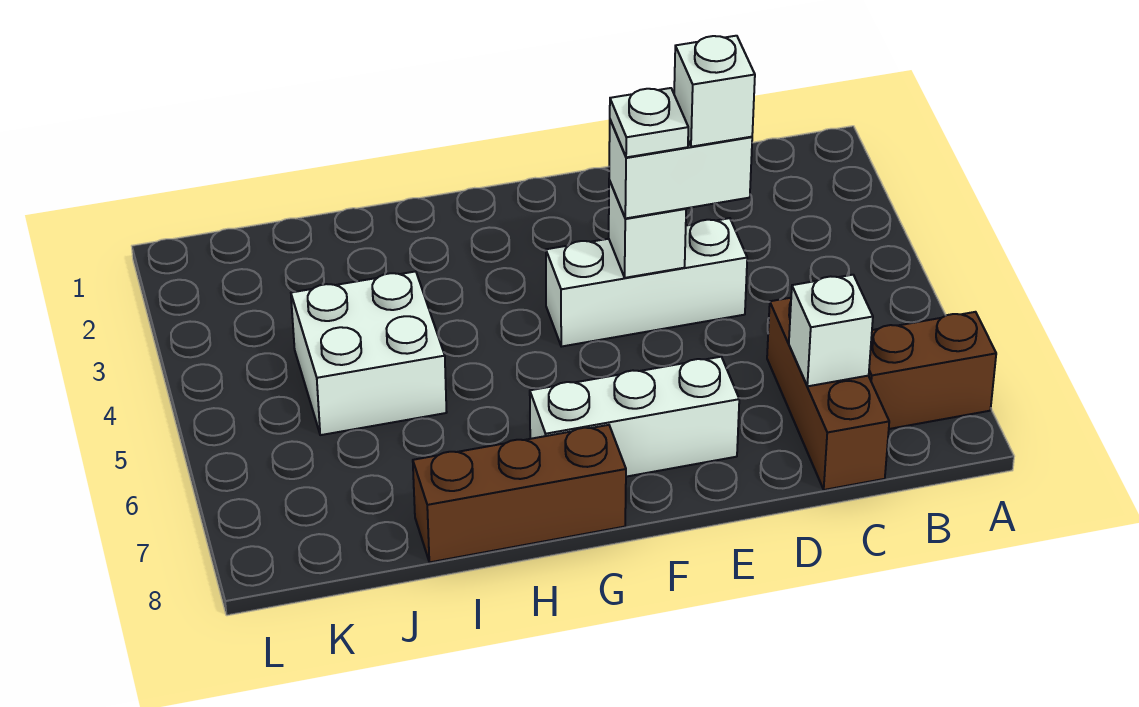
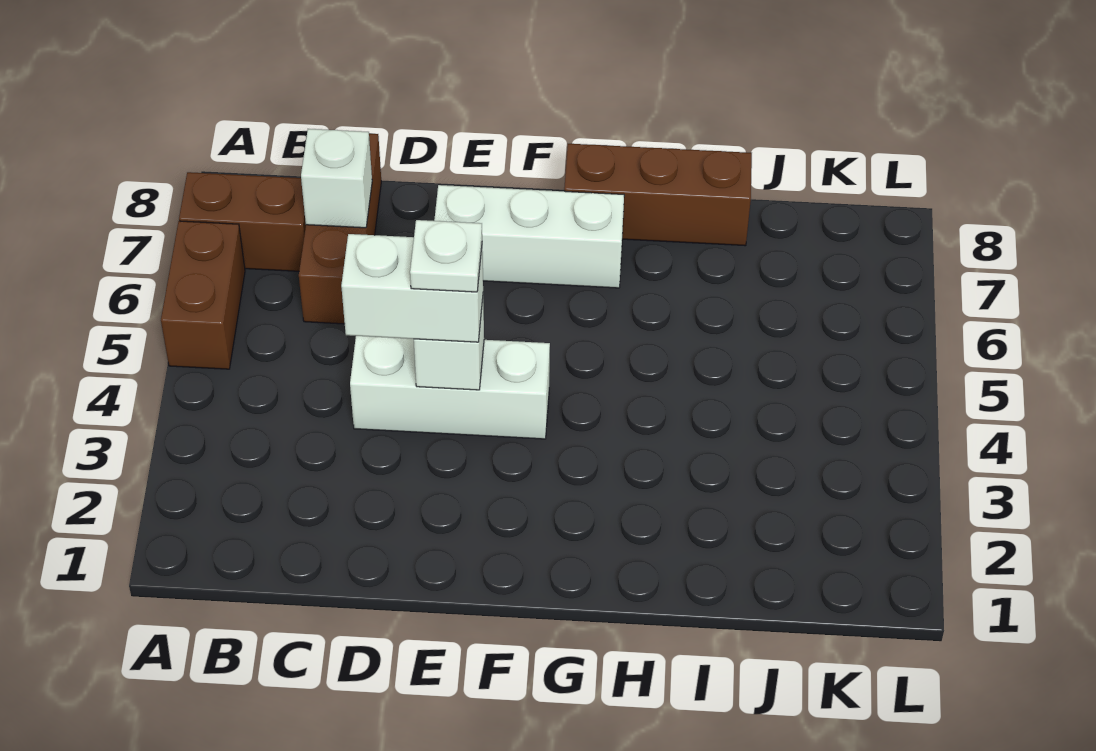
none -> brown 1x2 brick [161,221,245,369]
white 1x1 brick [674,36,755,147] -> none
white 2x2 brick [291,271,447,435] -> none

